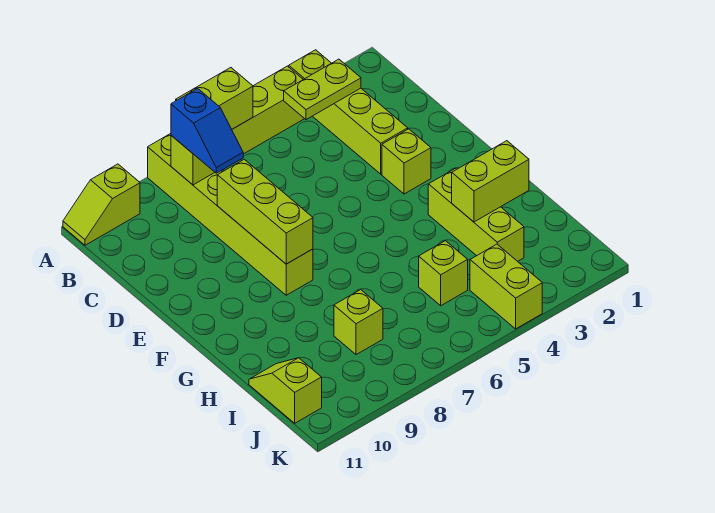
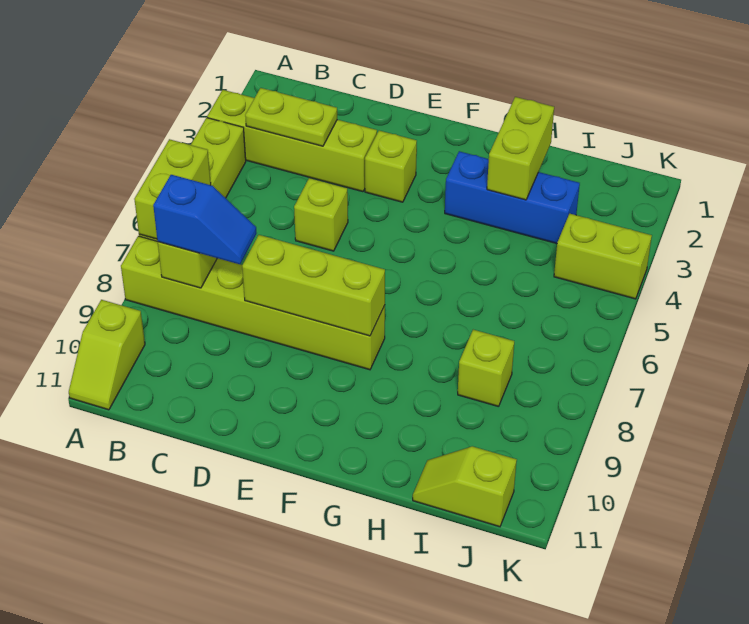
lime 1x2 plate [284,59,361,120] -> lime 1x2 plate turned to [245,88,337,146]
lime 1x3 brick [428,168,524,261] -> blue 1x3 brick [445,151,580,244]
lime 1x1 brick [419,241,468,306] -> lime 1x1 brick moved to [294,178,348,251]

